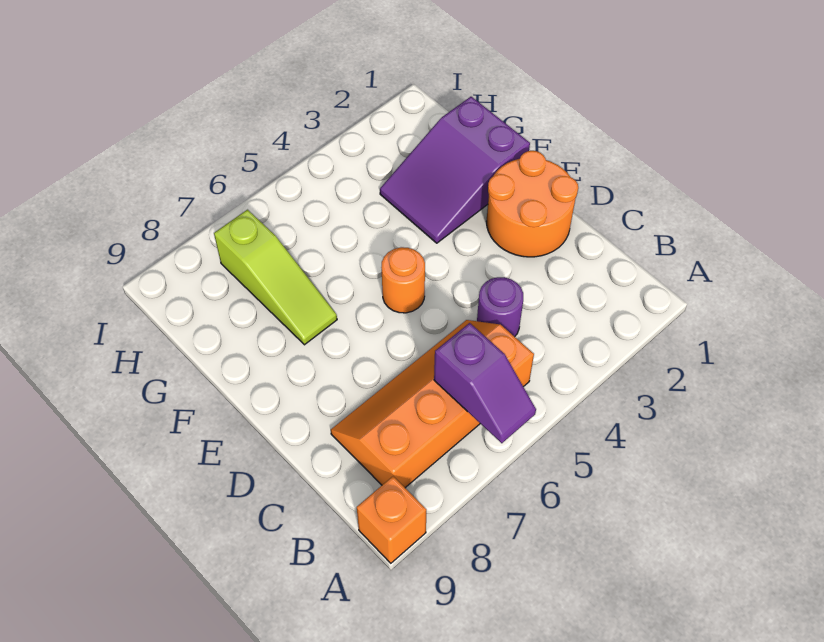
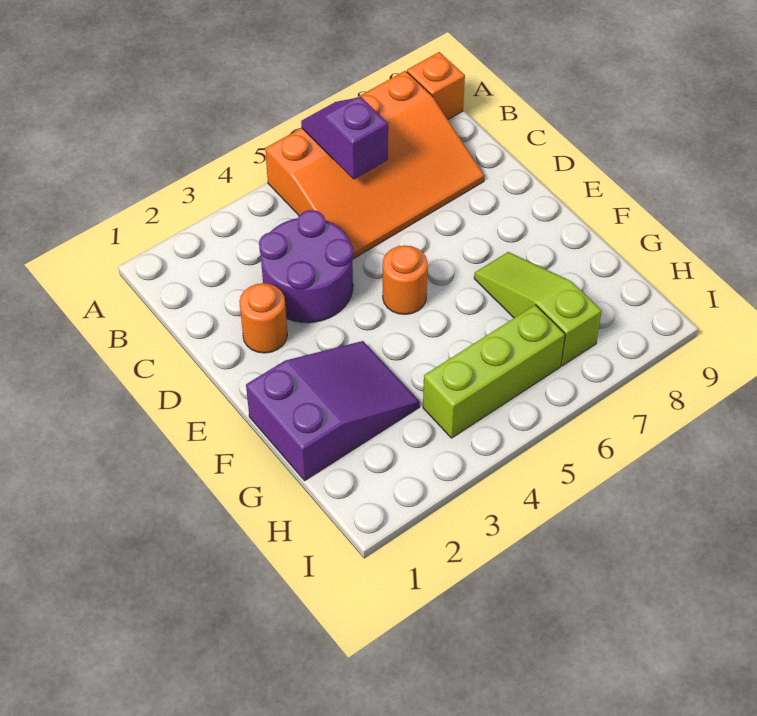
orange 2x4 slope [331,320,534,488] -> orange 3x4 slope [265,71,484,259]
purple 1x1 round brick [477,277,523,337] -> purple 2x2 round brick [259,210,353,323]
orange 2x2 round brick [486,151,578,257] -> orange 1x1 round brick [239,283,287,353]
none -> lime 1x3 brick [423,305,565,438]

